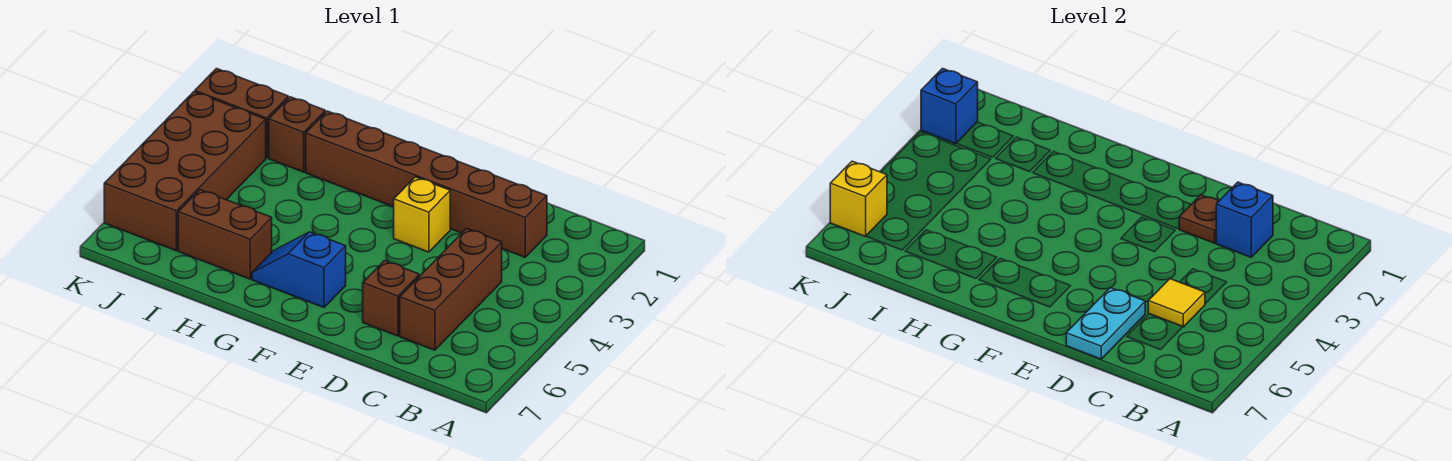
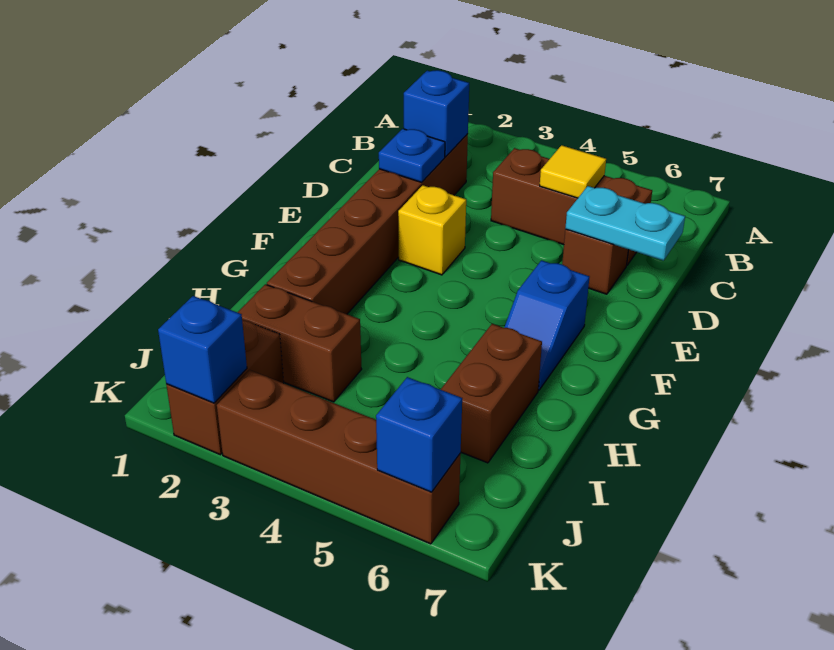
brown 1x1 plate [1179,195,1219,243] -> blue 1x1 plate [379,129,445,182]
brown 1x1 brick [269,97,325,172] -> brown 1x2 brick [238,284,362,402]
brown 2x4 brick [104,92,266,251] -> brown 1x4 brick [217,370,460,544]
yellow 1x1 brick [830,161,887,237] -> blue 1x1 brick [376,377,462,492]

